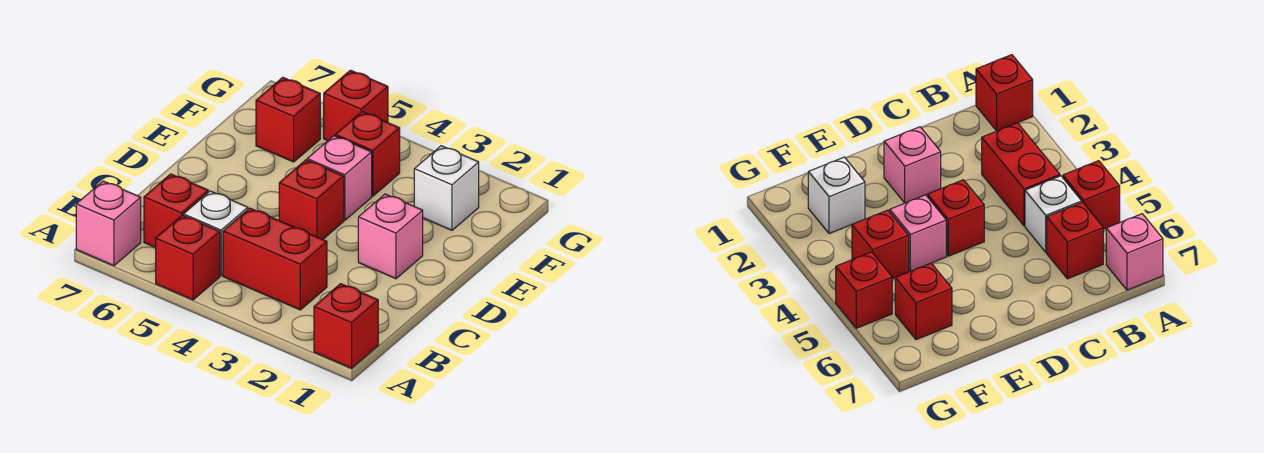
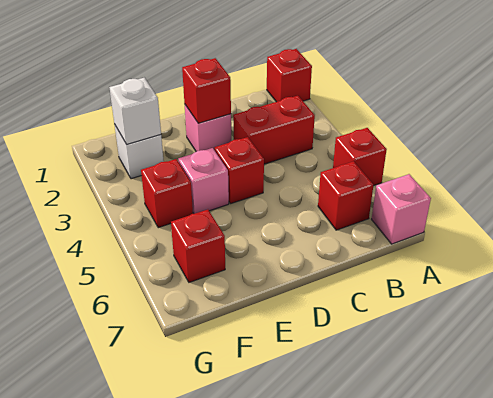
red 1x2 brick [223,208,327,310] -> red 1x2 brick turned to [233,96,315,164]
white 1x1 brick [184,191,248,276] -> white 1x1 brick moved to [109,78,161,144]
red 1x1 brick [324,70,388,140] -> red 1x1 brick moved to [182,58,231,123]

